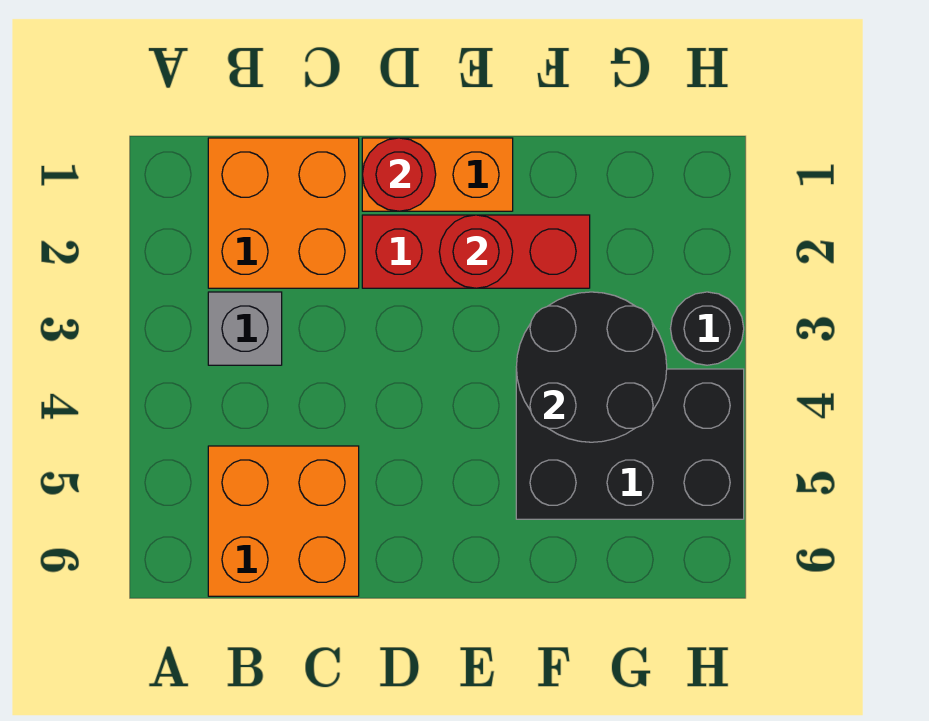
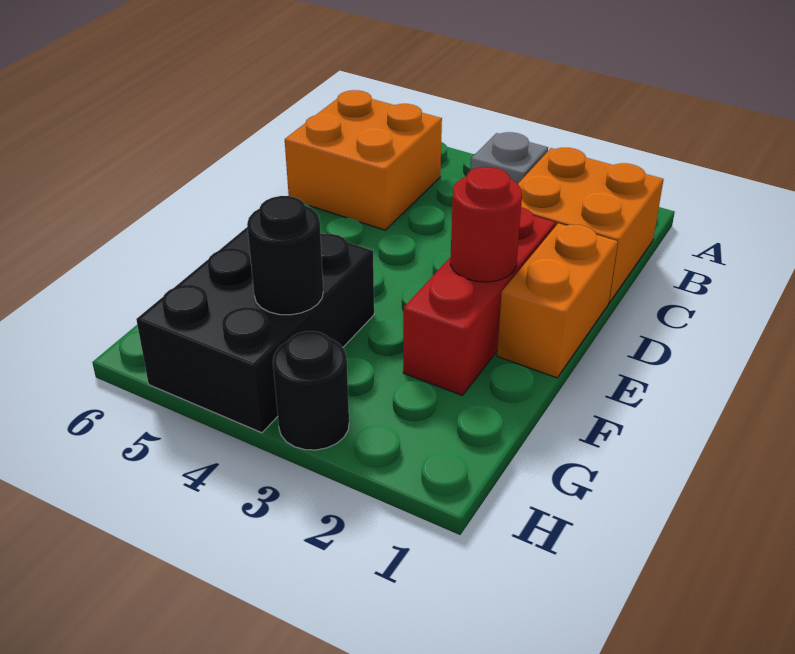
red 1x1 round brick [362,138,436,211] -> none
black 2x2 round brick [516,292,667,442] -> black 1x1 round brick [247,196,323,315]

